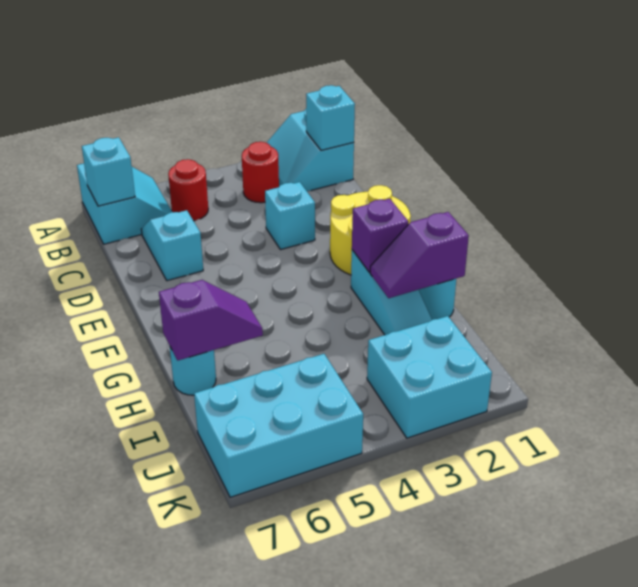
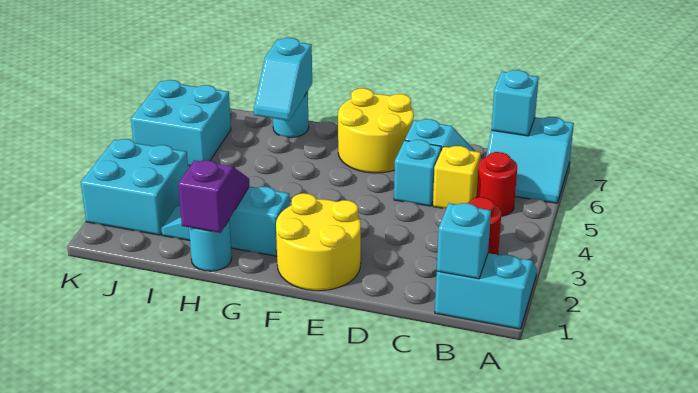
none -> yellow 1x1 brick [433,146,481,208]
cyan 1x1 brick [265,182,315,250] -> cyan 1x1 brick moved to [394,140,441,206]
none -> yellow 2x2 round brick [338,88,414,173]
purple 1x1 brick [352,199,408,272] -> none
purple 1x2 slope [159,280,263,360] -> cyan 1x2 slope [254,38,312,121]
cyan 2x3 brick [194,354,363,497] -> cyan 2x2 brick [131,80,231,166]

